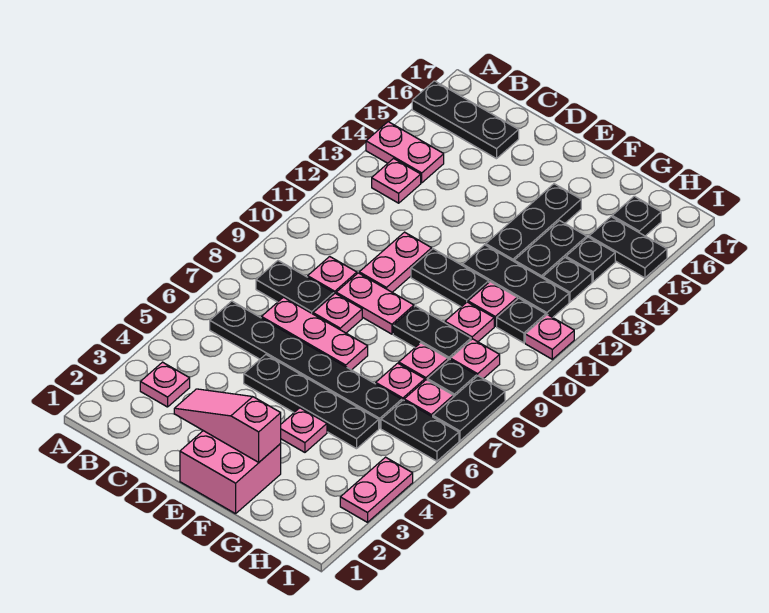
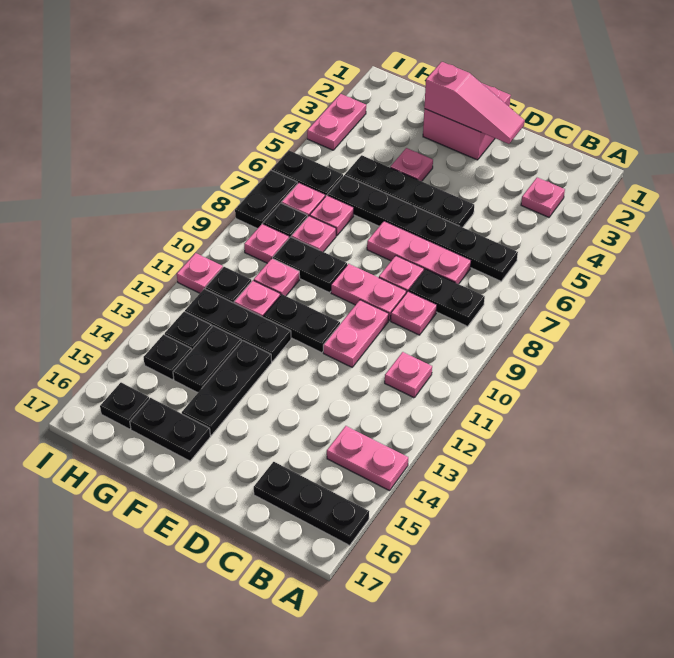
pink 1x1 plate [372,159,421,203] -> pink 1x1 plate moved to [385,352,432,398]
black 1x2 plate [589,217,667,278] -> black 1x2 plate moved to [130,398,210,461]

